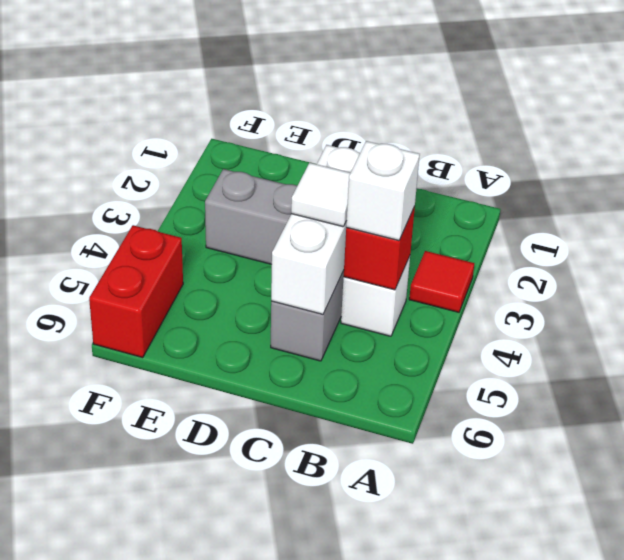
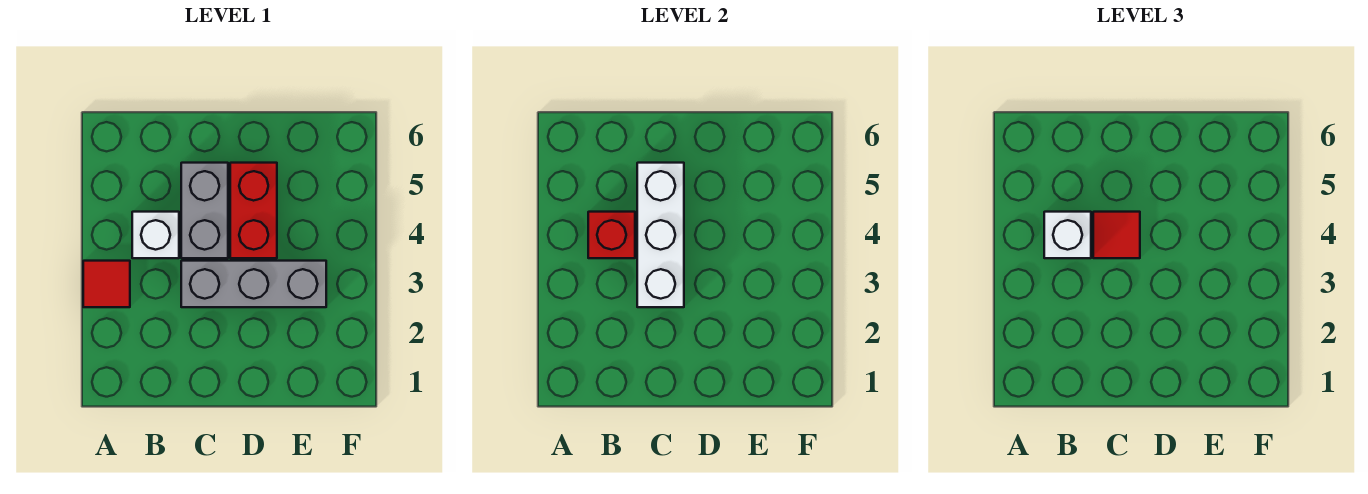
white 1x1 tile [291,163,350,227] -> red 1x1 tile [1093,212,1140,258]
red 1x2 brick [89,225,183,358] -> red 1x2 brick moved to [230,163,277,258]

